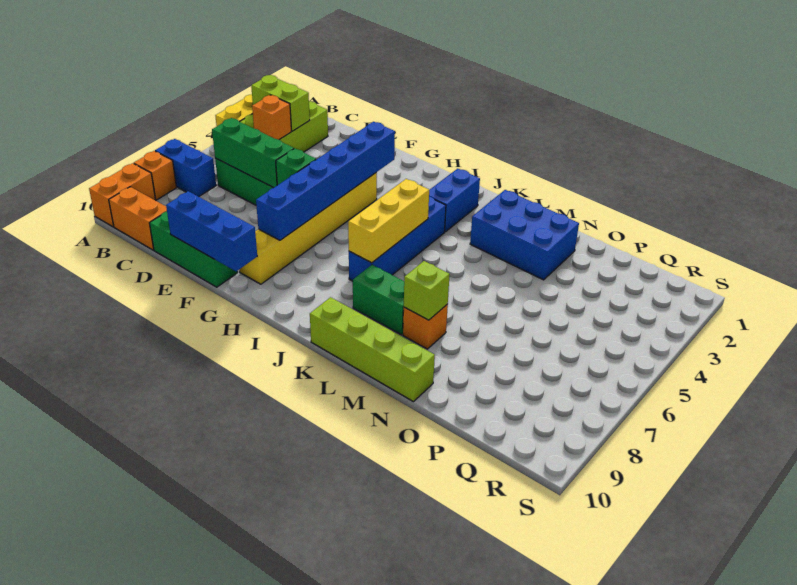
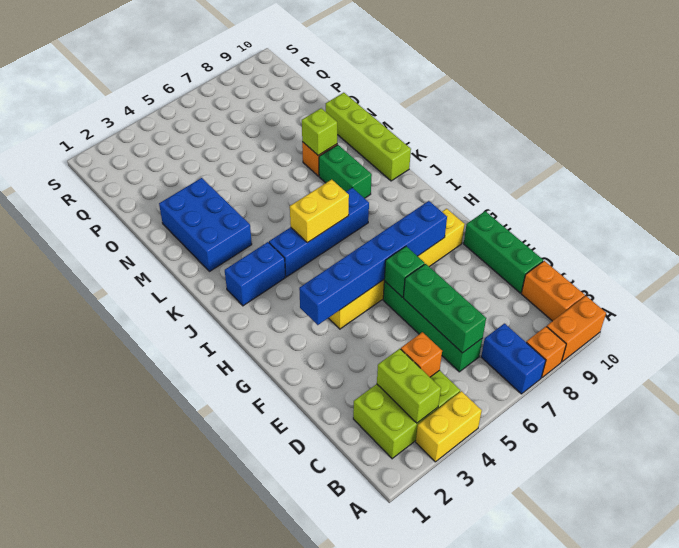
blue 1x3 brick [166,191,257,271] -> none
yellow 1x3 brick [348,179,429,263] -> yellow 1x2 brick [290,179,349,243]

